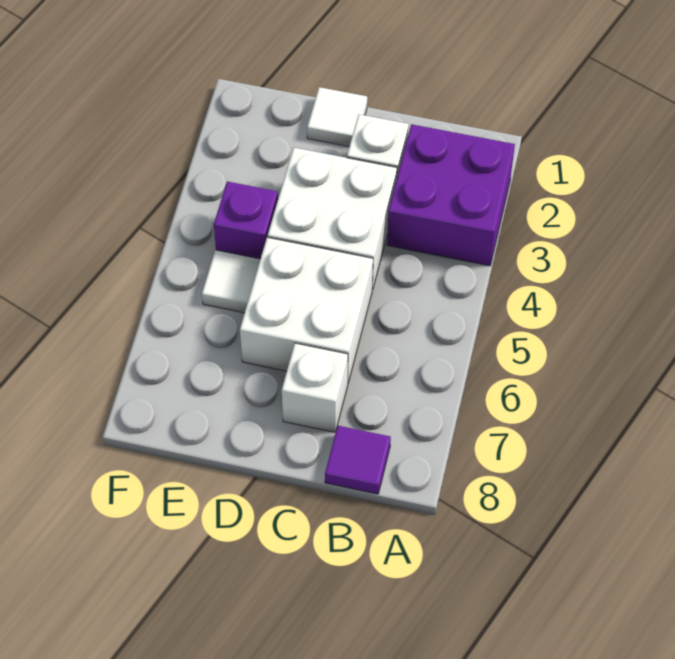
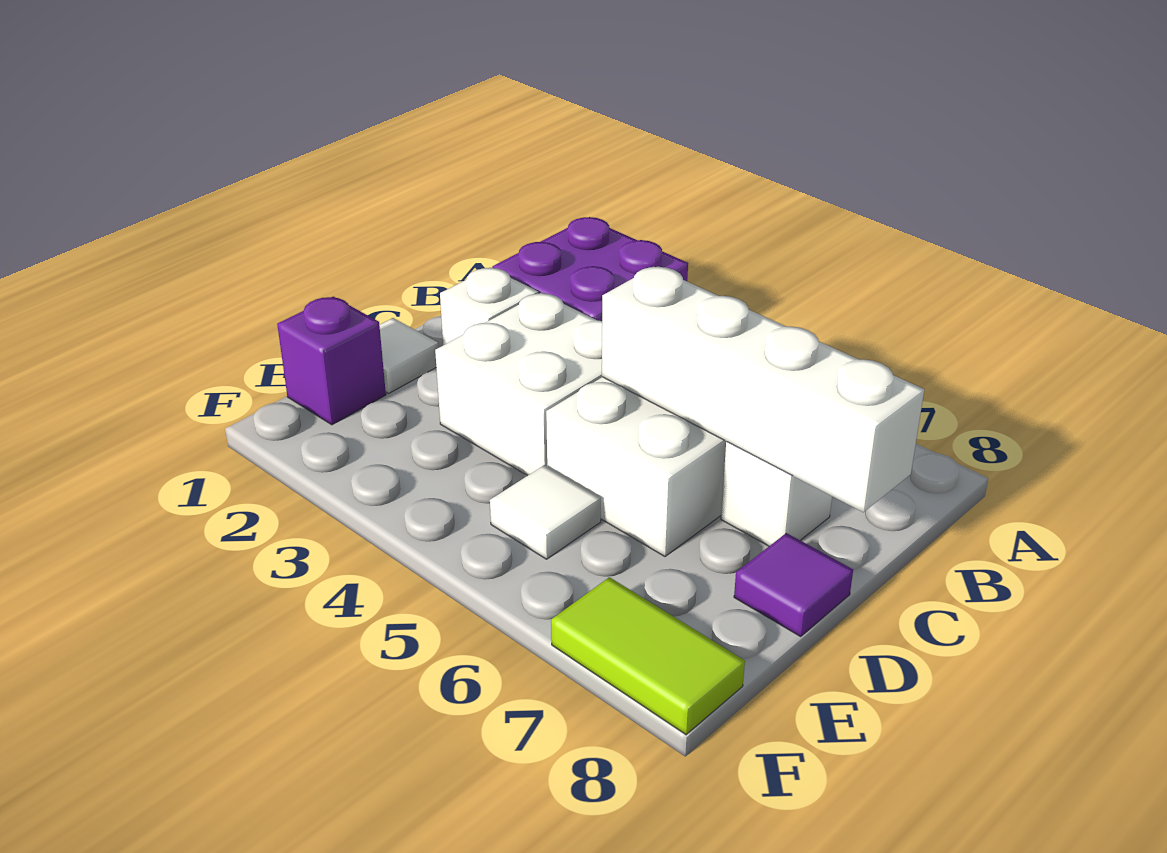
purple 1x1 tile [325,425,391,494] -> purple 1x1 tile moved to [734,533,853,636]
none -> white 1x4 brick [602,267,924,512]
purple 1x1 brick [214,181,278,259] -> purple 1x1 brick moved to [277,297,386,425]
none -> lime 1x2 tile [551,577,745,735]

